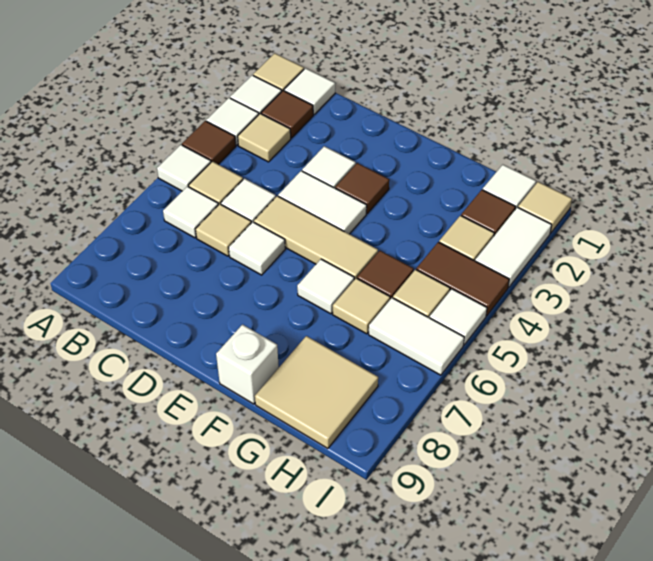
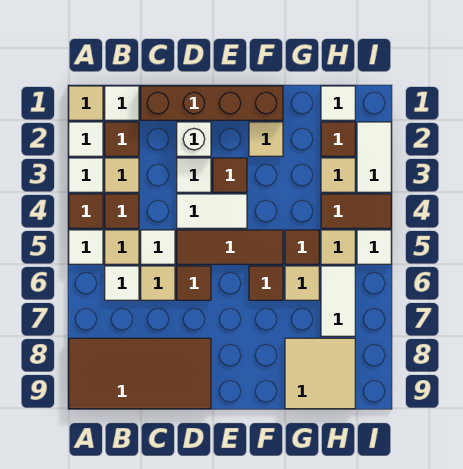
none -> brown 2x4 tile [69,338,211,409]
none -> brown 1x1 tile [105,194,139,228]
none -> brown 1x4 brick [141,86,283,120]
tan 1x3 tile [254,196,378,280] -> brown 1x3 tile [177,230,283,264]
white 1x1 tile [229,222,285,275] -> brown 1x1 tile [177,266,211,300]
white 1x1 tile [297,259,354,314] -> brown 1x1 tile [249,266,283,300]
white 1x1 brick [216,325,279,404] -> white 1x1 brick moved to [177,122,211,156]
white 1x2 tile [369,298,464,375] -> white 1x2 tile turned to [321,266,355,336]
tan 1x1 tile [518,182,572,233] -> tan 1x1 tile moved to [249,122,283,156]

